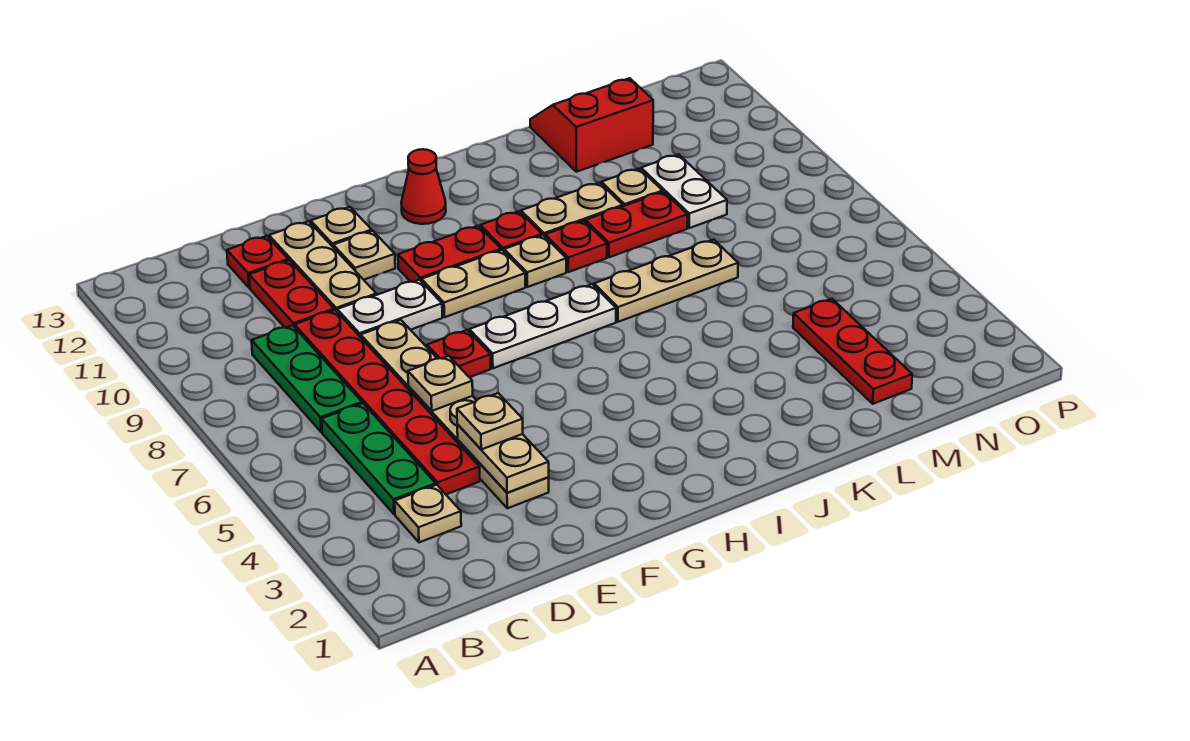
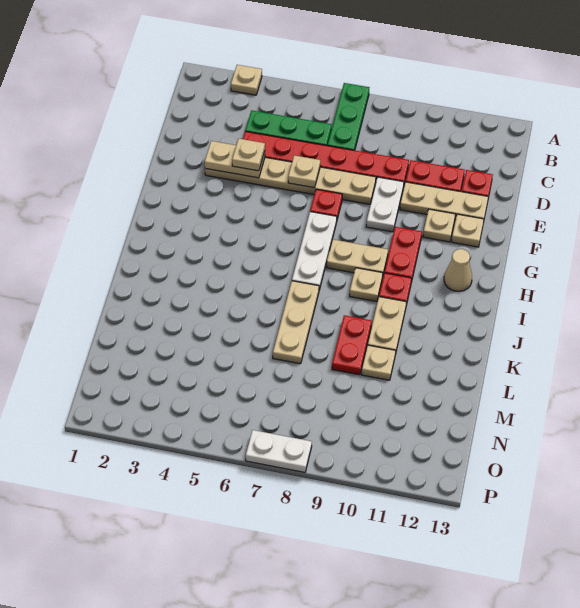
tan 1x1 plate [395,485,461,542] -> tan 1x1 plate moved to [231,65,262,95]
green 1x3 plate [252,325,362,432] -> green 1x3 plate turned to [328,83,369,150]
tan 1x2 plate [421,250,525,317] -> tan 1x2 plate turned to [327,239,388,278]
red 1x1 cone [401,149,446,224] -> tan 1x1 cone [444,249,472,291]
red 1x1 plate [545,221,607,272] -> none
red 2x2 slope [530,78,653,172] -> none
red 1x3 plate [793,299,912,404] -> none
white 1x2 plate [641,154,727,228] -> white 1x2 plate moved to [246,430,312,472]

